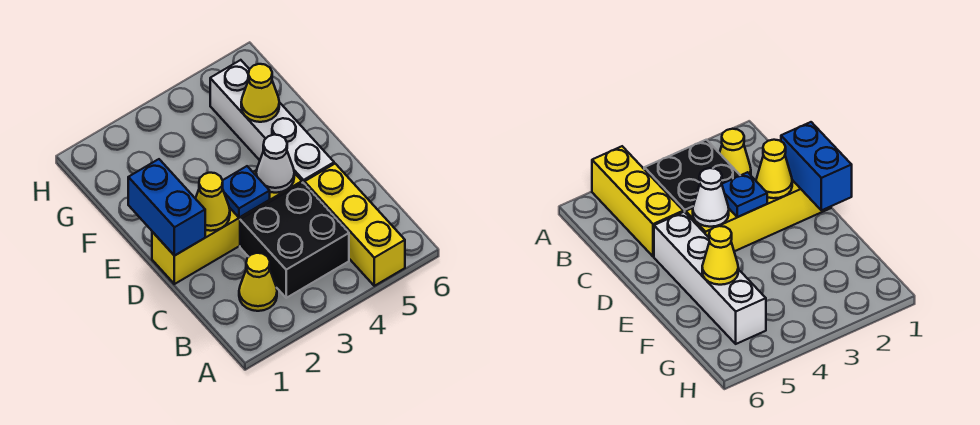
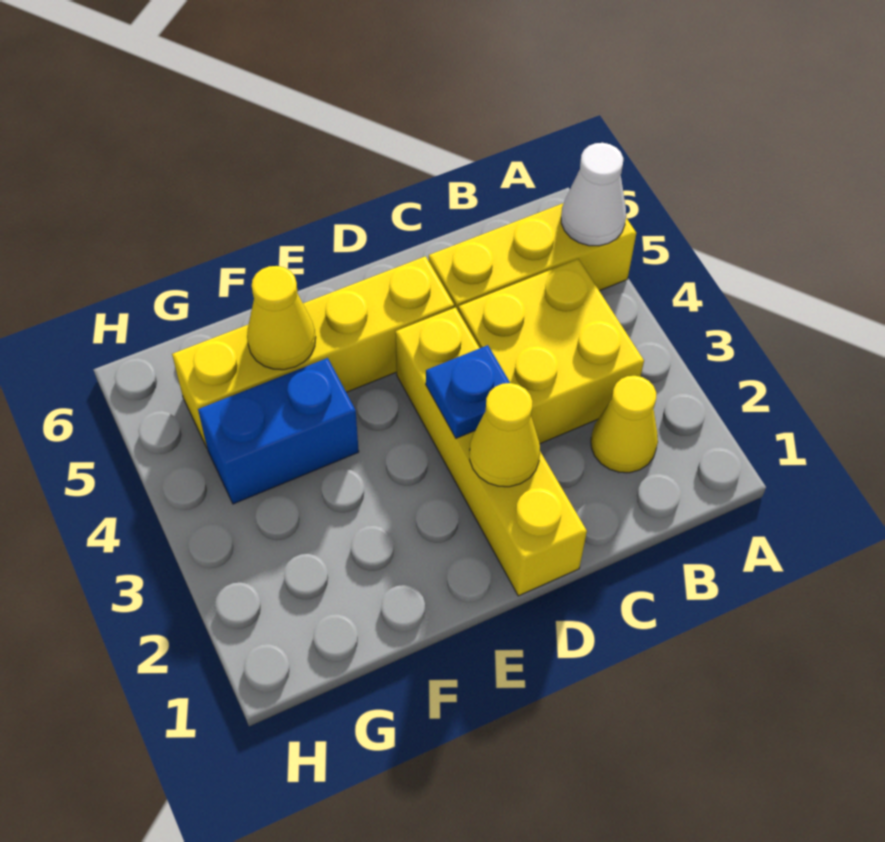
black 2x2 brick [240,183,349,298] -> yellow 2x2 brick [459,259,644,444]
blue 1x2 brick [128,159,205,256] -> blue 1x2 brick moved to [198,358,359,504]
white 1x1 cone [256,135,294,193] -> white 1x1 cone moved to [561,143,626,246]
white 1x4 brick [210,60,334,184] -> yellow 1x4 brick [172,256,454,448]

